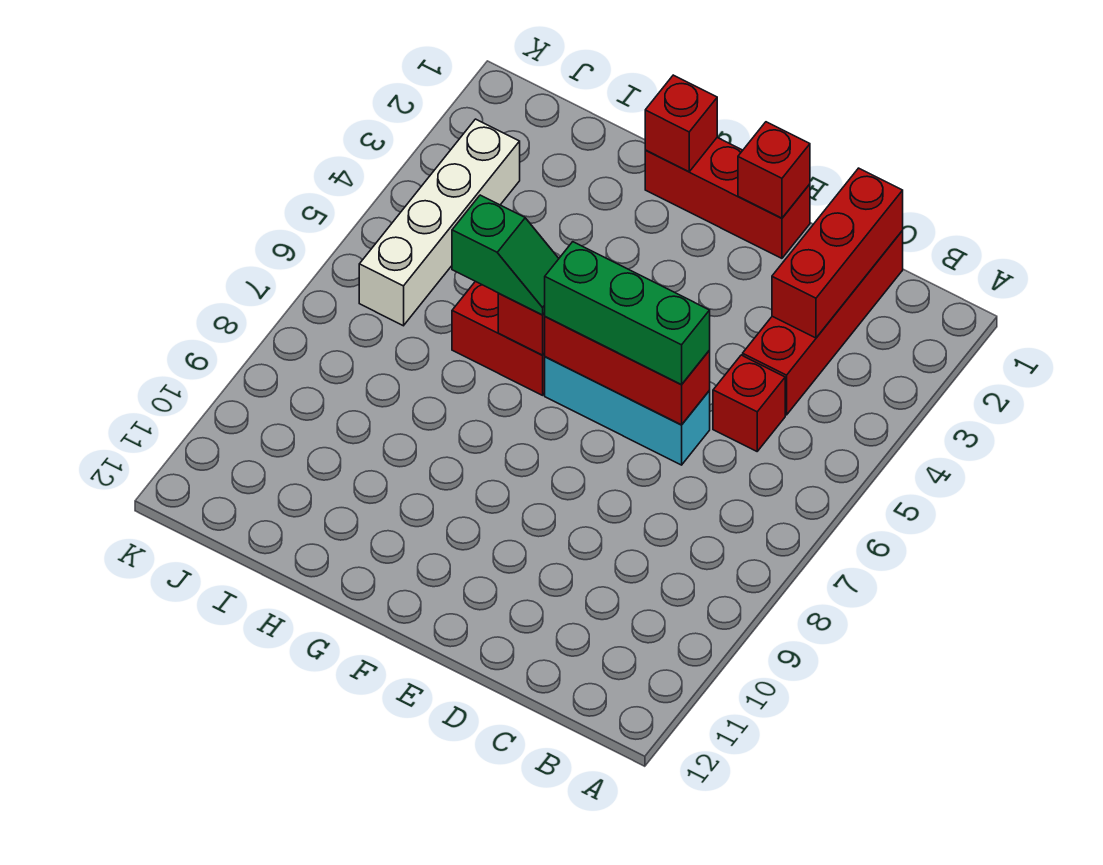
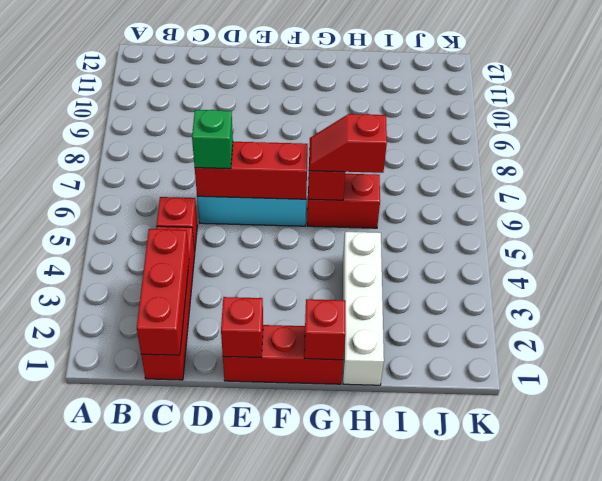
green 1x3 brick [545,242,710,385] -> green 1x1 brick [192,110,233,169]
green 1x2 slope [452,195,559,315] -> red 1x2 slope [309,114,387,173]
white 1x4 brick [359,119,520,326] -> white 1x4 brick moved to [343,232,384,385]

